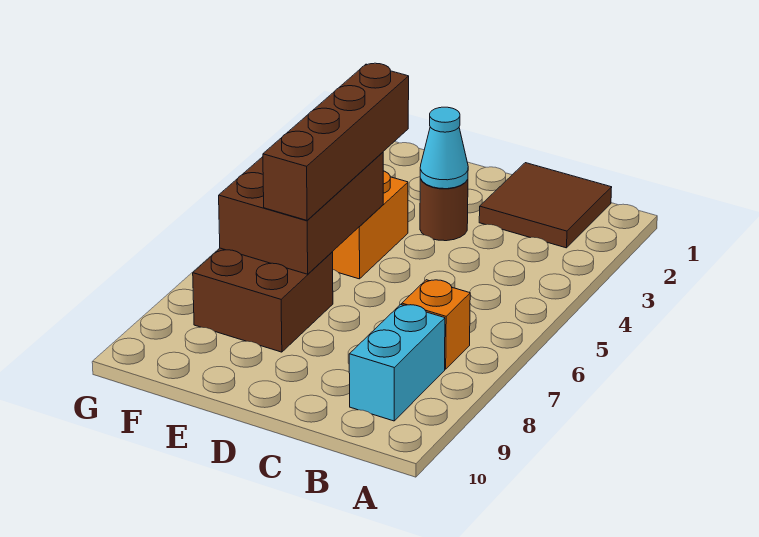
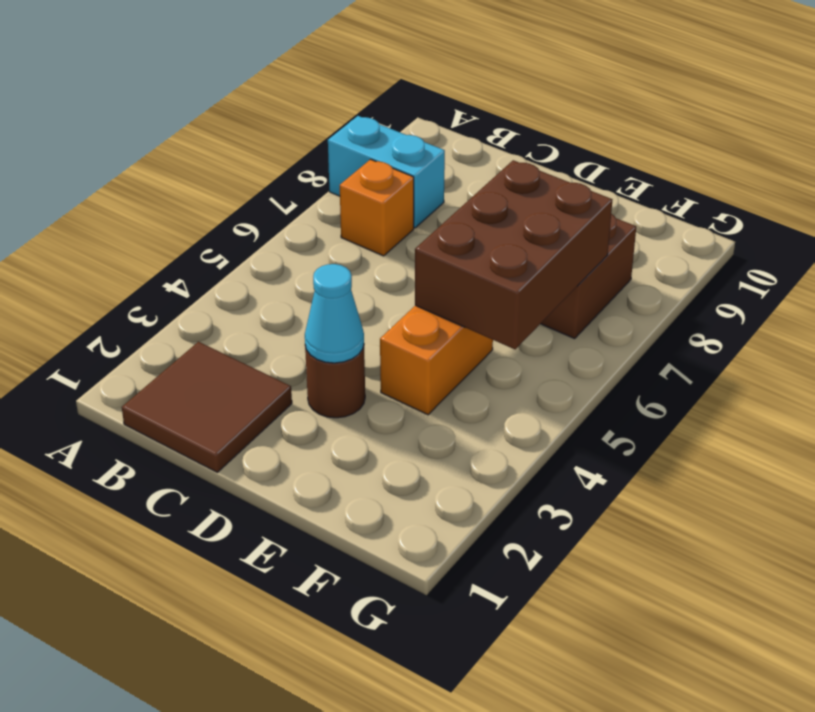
cyan 1x2 brick [349,304,445,421] -> cyan 1x2 brick turned to [328,116,445,228]
brown 1x4 brick [263,63,409,220] -> none

